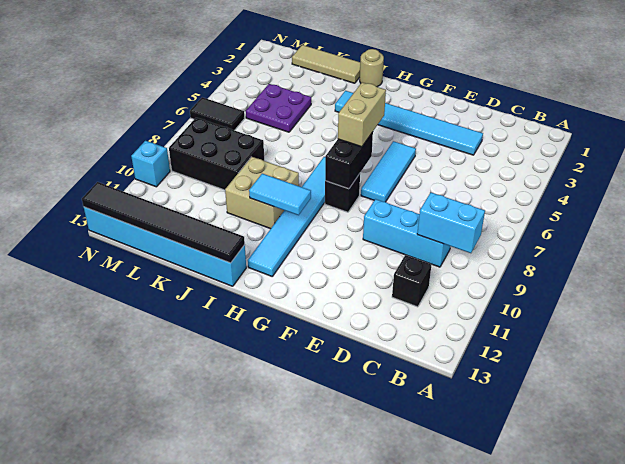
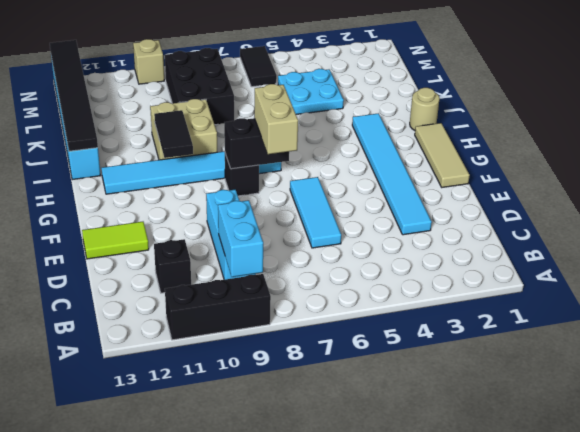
none -> black 1x3 brick [165,274,271,340]
none -> lime 1x2 tile [82,222,149,259]
cyan 1x3 tile [361,141,416,202] -> cyan 1x3 tile turned to [290,177,341,248]
tan 1x2 brick [338,82,386,147] -> tan 1x2 brick turned to [254,84,298,154]
cyan 1x2 tile [249,174,311,215] -> black 1x2 tile [154,110,193,158]
tan 1x3 tile [292,45,360,83] -> tan 1x3 tile moved to [415,123,470,187]
purple 2x2 plate [246,84,311,132] -> cyan 2x2 plate [278,69,344,114]
cyan 1x1 brick [131,141,170,187] -> tan 1x1 brick [133,39,164,84]

